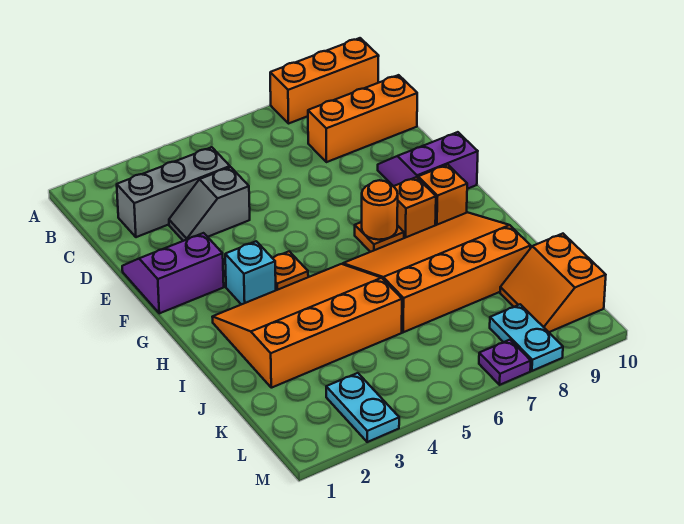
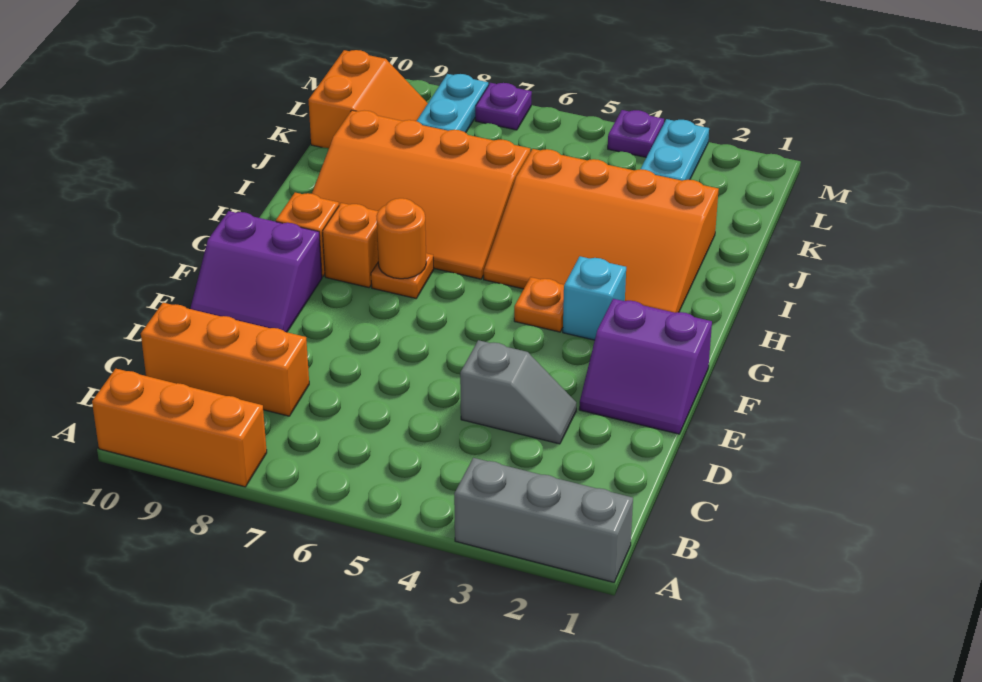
grey 1x3 brick [117,147,230,237] -> grey 1x3 brick moved to [454,458,633,582]
none -> purple 1x1 plate [608,110,664,157]

